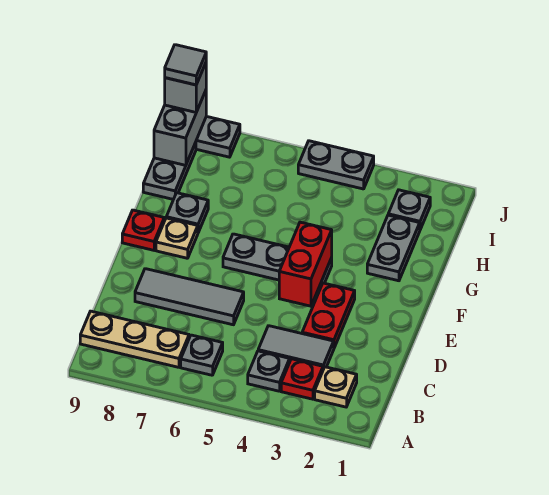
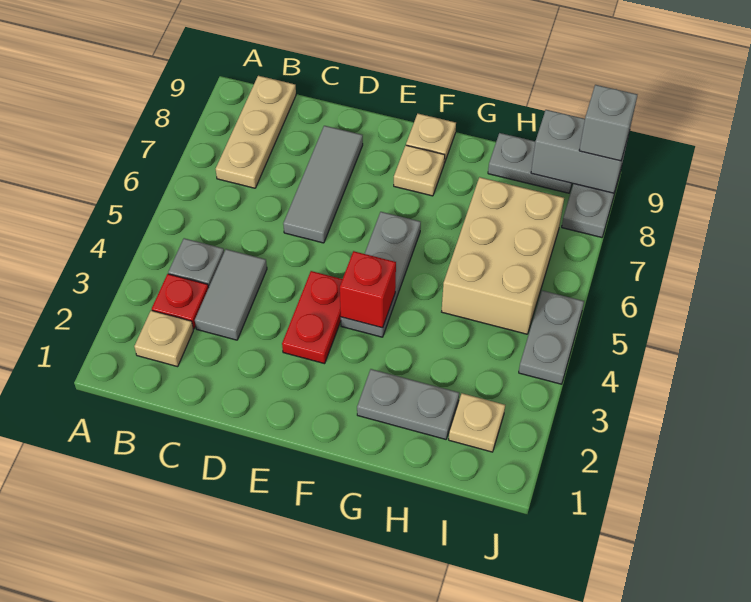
grey 1x1 plate [181,335,223,375] -> none
red 1x2 plate [302,283,355,348] -> red 1x2 plate turned to [282,271,342,364]
red 1x2 brick [279,222,332,306] -> red 1x1 brick [340,251,396,328]
red 1x1 plate [122,210,164,250] -> tan 1x1 plate [406,114,456,163]
grey 1x1 plate [166,193,208,232] -> none
none -> tan 2x3 brick [442,177,564,334]
grey 1x1 plate [388,190,430,229] -> tan 1x1 plate [449,393,505,452]
grey 1x1 tile [165,45,206,85] -> none

